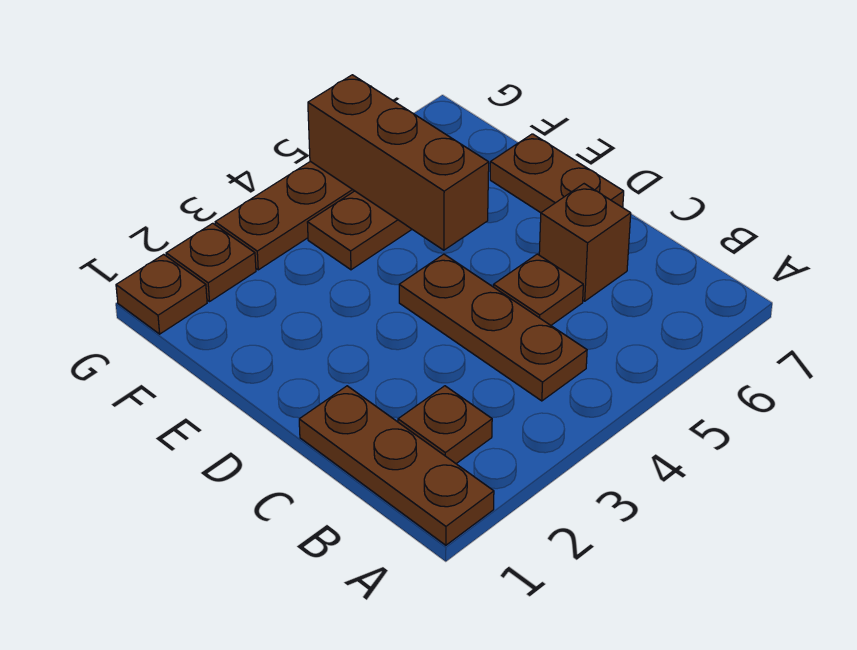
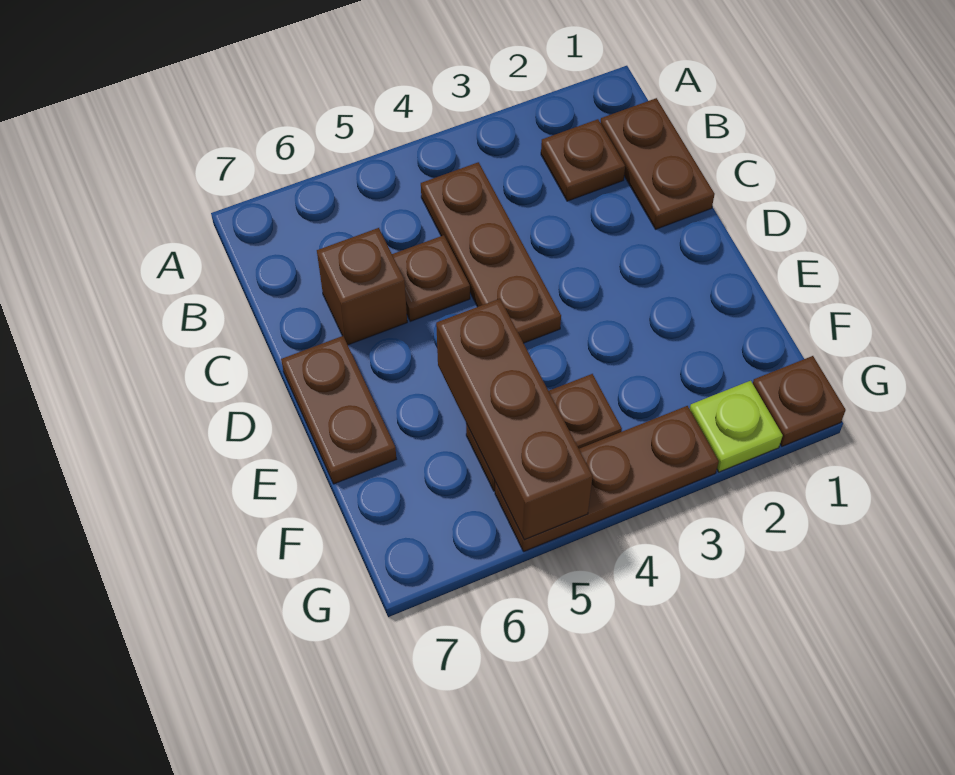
brown 1x3 plate [299,386,494,545] -> brown 1x2 plate [601,98,715,229]
brown 1x1 plate [166,223,256,302] -> lime 1x1 plate [690,381,783,472]

